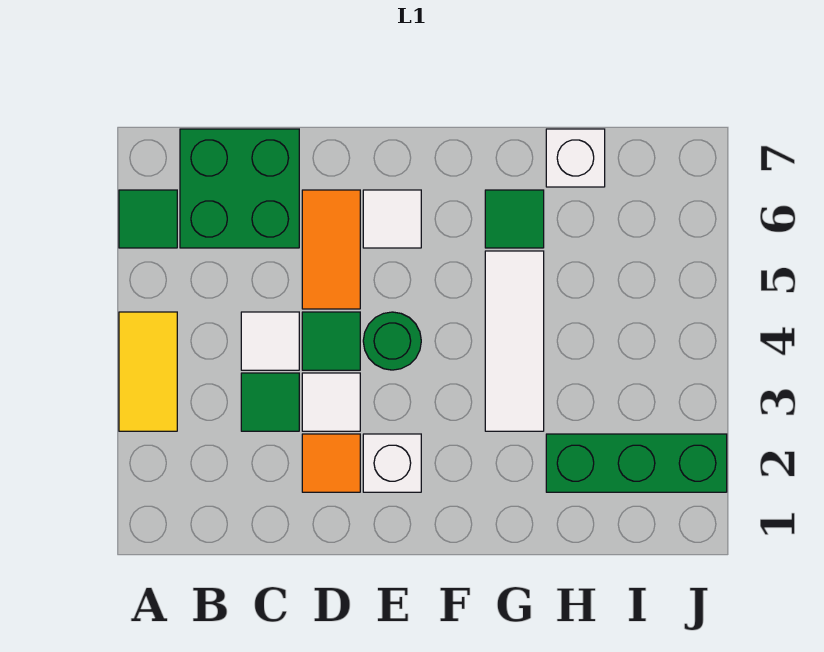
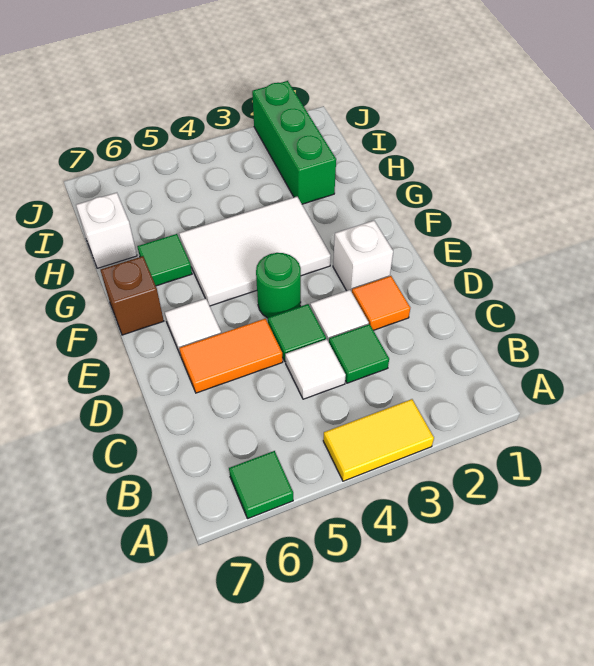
green 2x2 brick [180,129,299,248] -> none
none -> brown 1x1 brick [100,256,164,335]
white 1x3 tile [485,251,544,431] -> white 2x3 tile [179,197,331,306]

